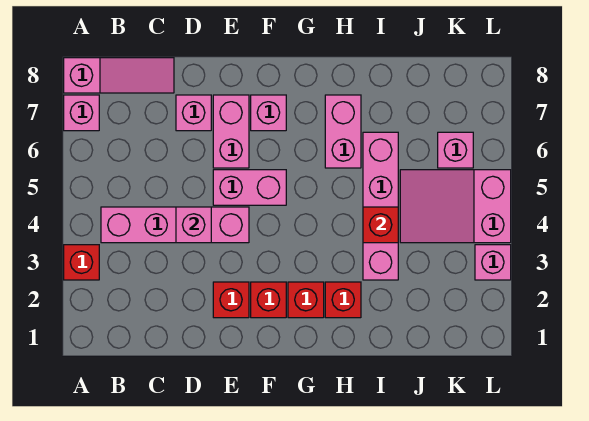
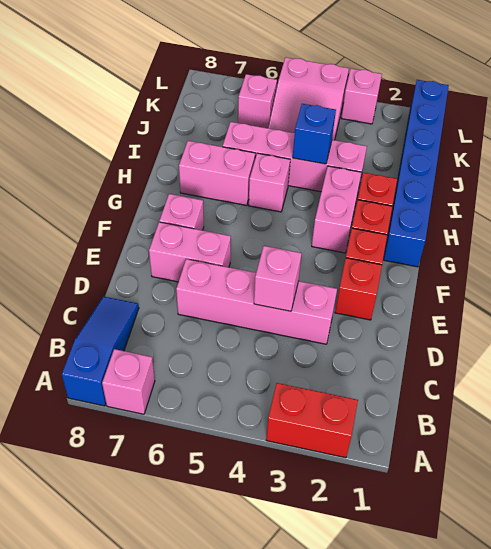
red 1x1 brick [64,245,99,280] -> red 1x2 brick [266,383,358,458]
pink 1x3 slope [64,58,174,93] -> blue 1x3 slope [62,296,139,406]
pink 1x4 brick [101,207,249,243] -> pink 1x4 brick turned to [176,259,337,344]
pink 1x1 brick [176,95,211,131] -> pink 1x1 brick moved to [249,153,290,212]
pink 1x2 brick [213,170,286,205] -> pink 1x2 brick moved to [312,166,361,253]
none -> blue 1x6 brick [384,80,449,267]
red 1x1 brick [363,207,398,243] -> blue 1x1 brick [293,104,336,164]

